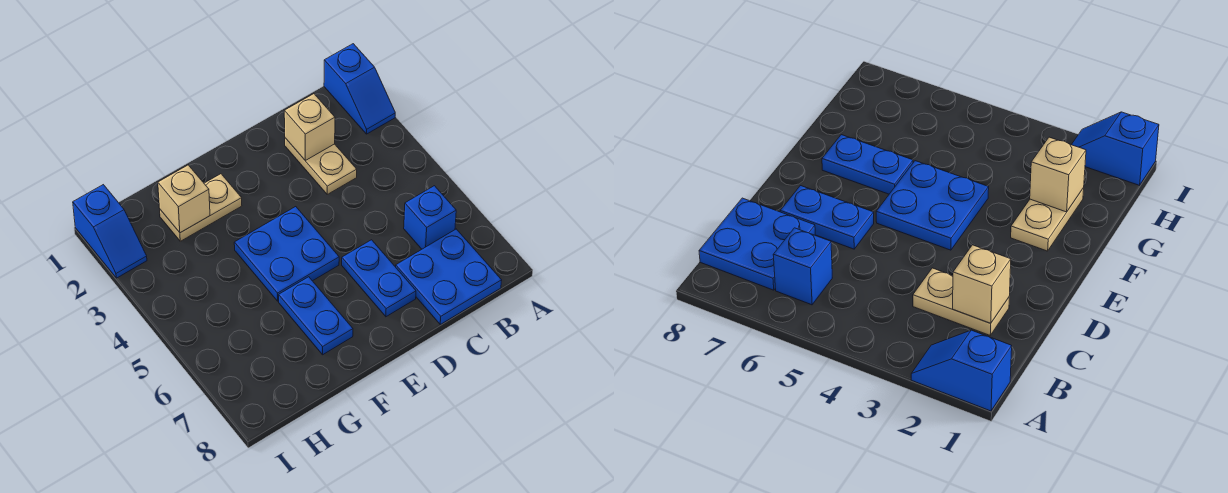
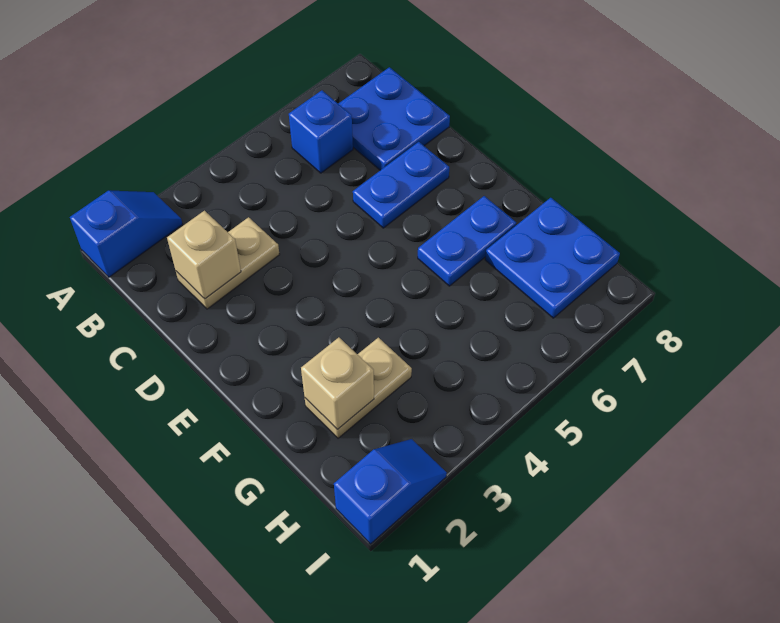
blue 2x2 plate [234,207,339,301] -> blue 2x2 plate moved to [485,198,620,318]
tan 1x2 plate [160,174,242,241] -> tan 1x2 plate turned to [305,338,412,438]

